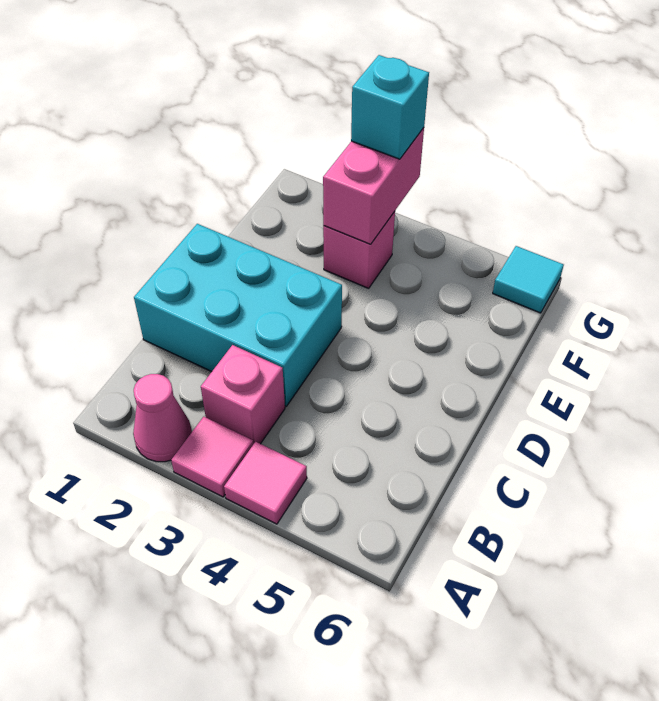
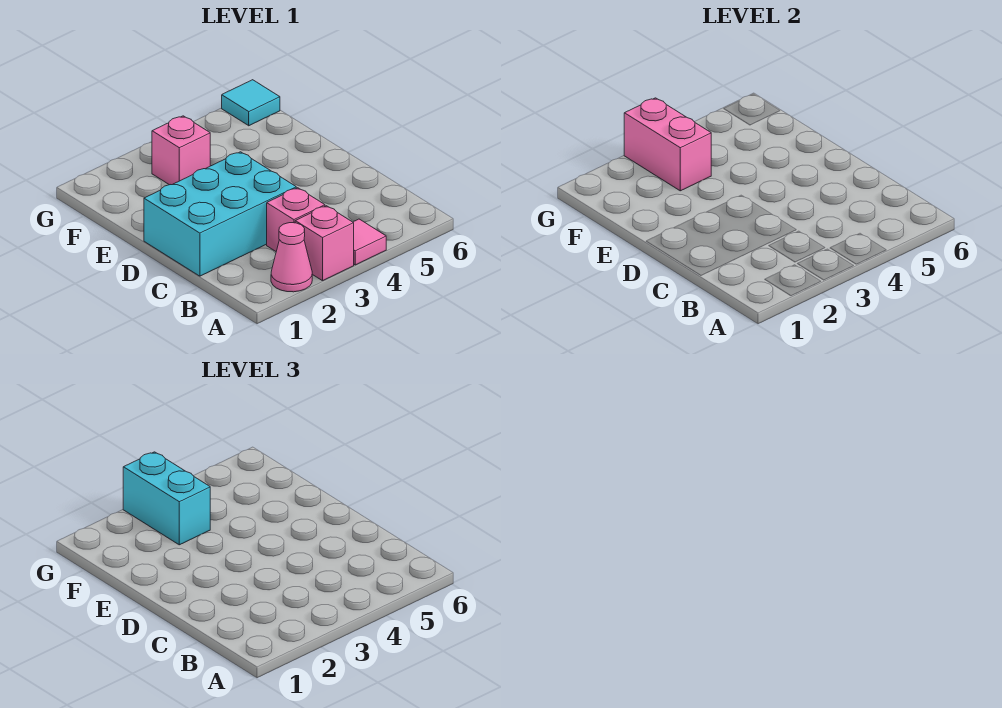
pink 1x1 tile [171,417,253,497] -> pink 1x1 brick [295,206,354,281]
cyan 1x1 brick [351,55,429,159] -> cyan 1x2 brick [123,452,210,545]

